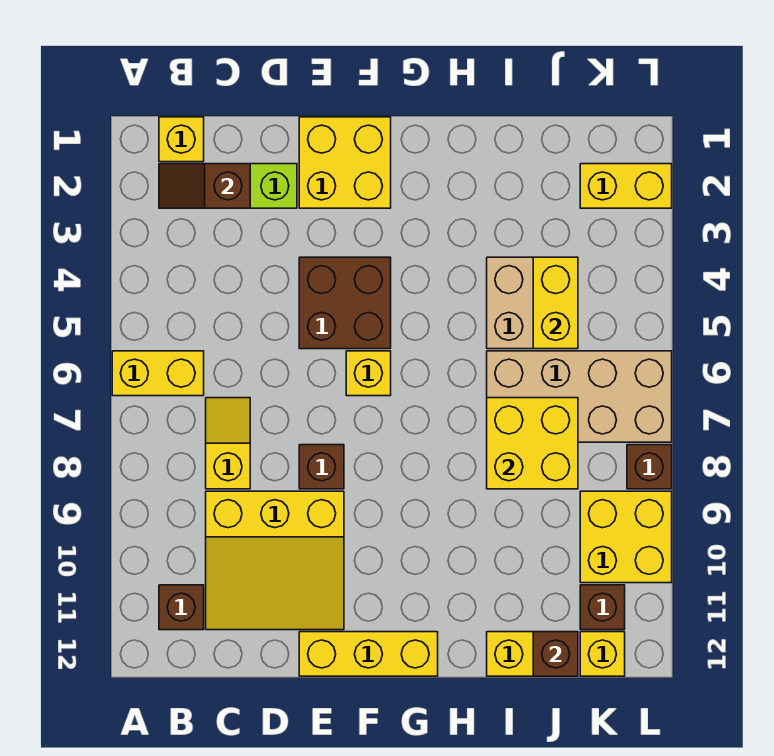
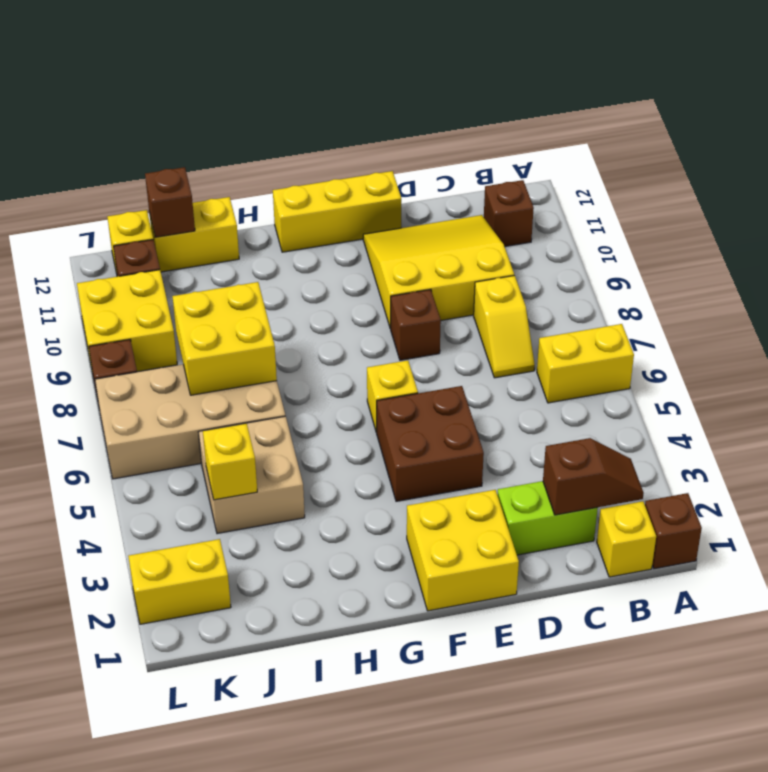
none -> brown 1x1 brick [645,493,702,569]
yellow 1x2 brick [533,257,578,349] -> yellow 1x1 brick [203,424,257,500]

